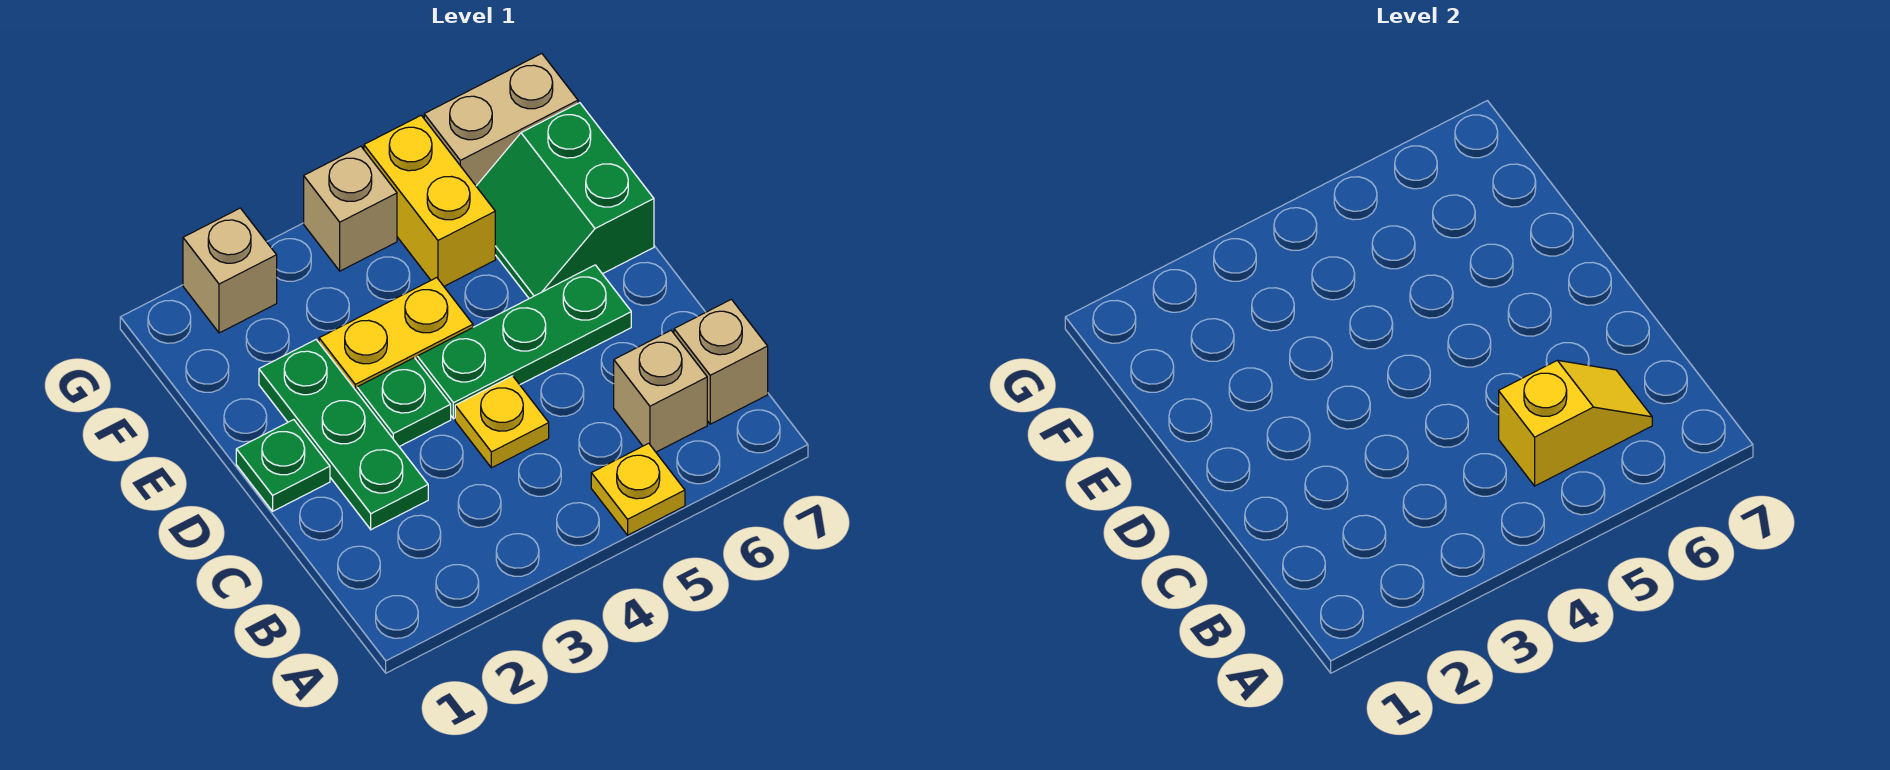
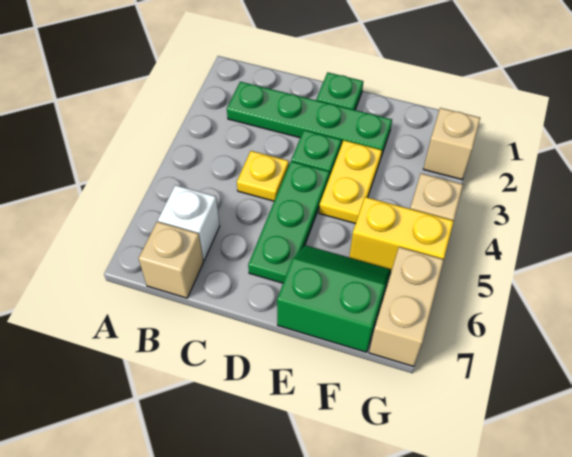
yellow 1x1 plate [591,443,685,535] -> none
yellow 1x2 slope [1499,360,1652,486] -> none
tan 1x1 brick [614,331,707,452] -> white 1x1 brick [158,185,220,260]
green 1x3 plate [259,340,428,530] -> green 1x4 plate [227,82,392,156]

